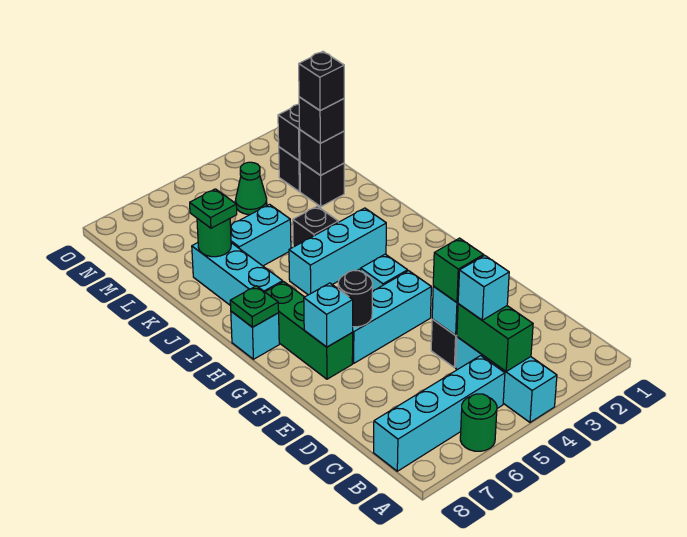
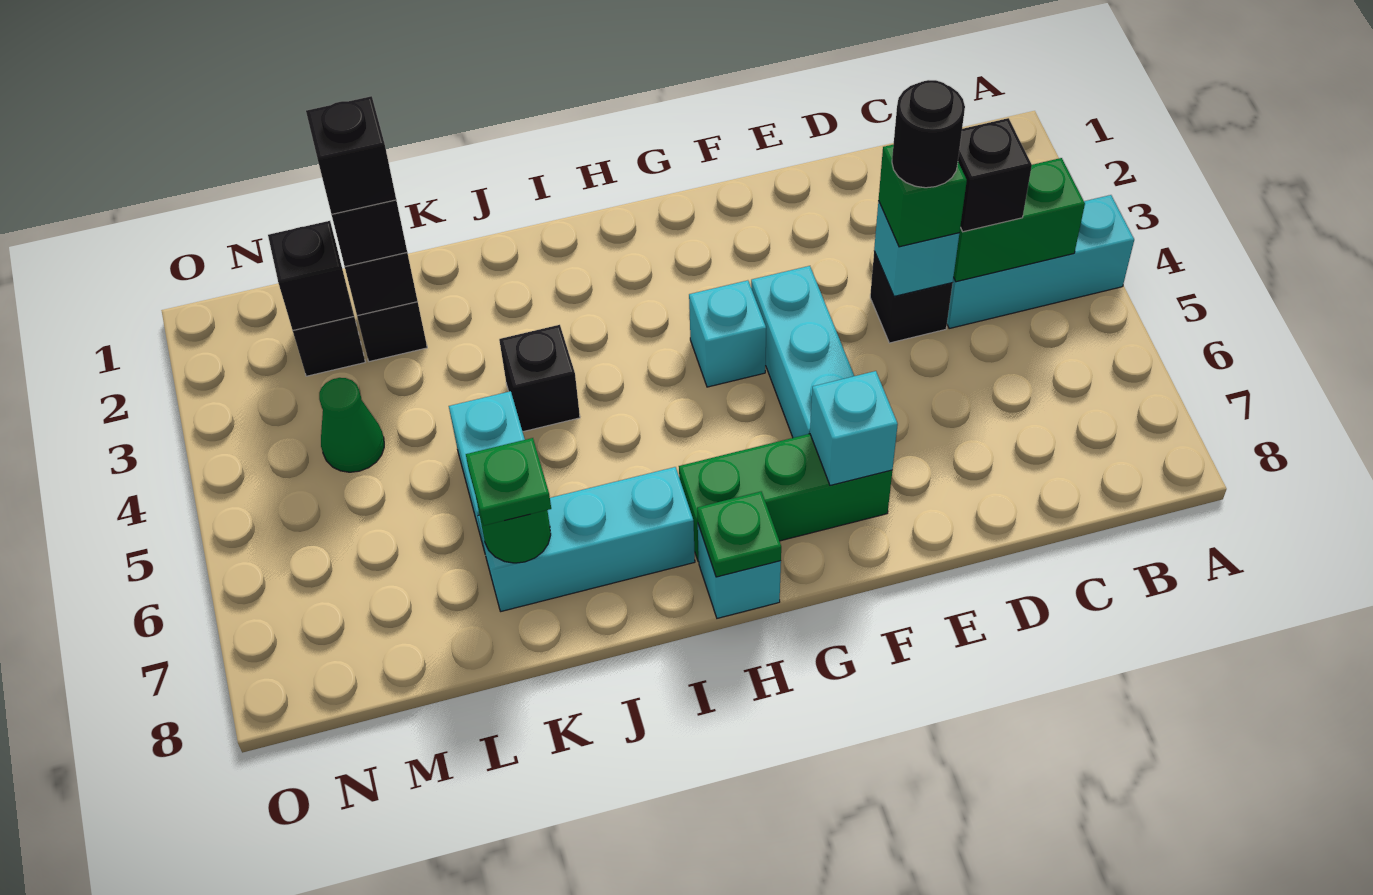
green 1x1 round brick [460,394,497,451] -> none
cyan 1x4 brick [373,356,505,471] -> none
cyan 1x1 brick [458,255,509,320] -> black 1x1 brick [958,118,1032,232]
black 1x1 round brick [338,270,372,327] -> black 1x1 round brick moved to [892,80,965,188]
cyan 1x3 brick [289,208,386,295] -> none

